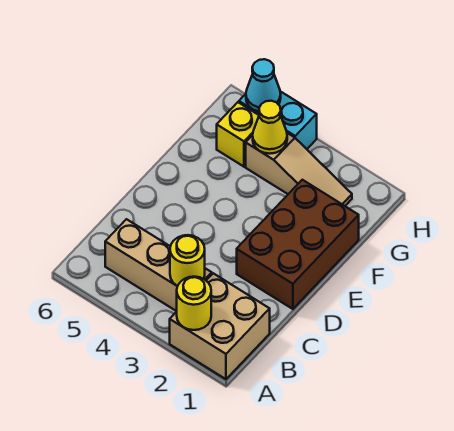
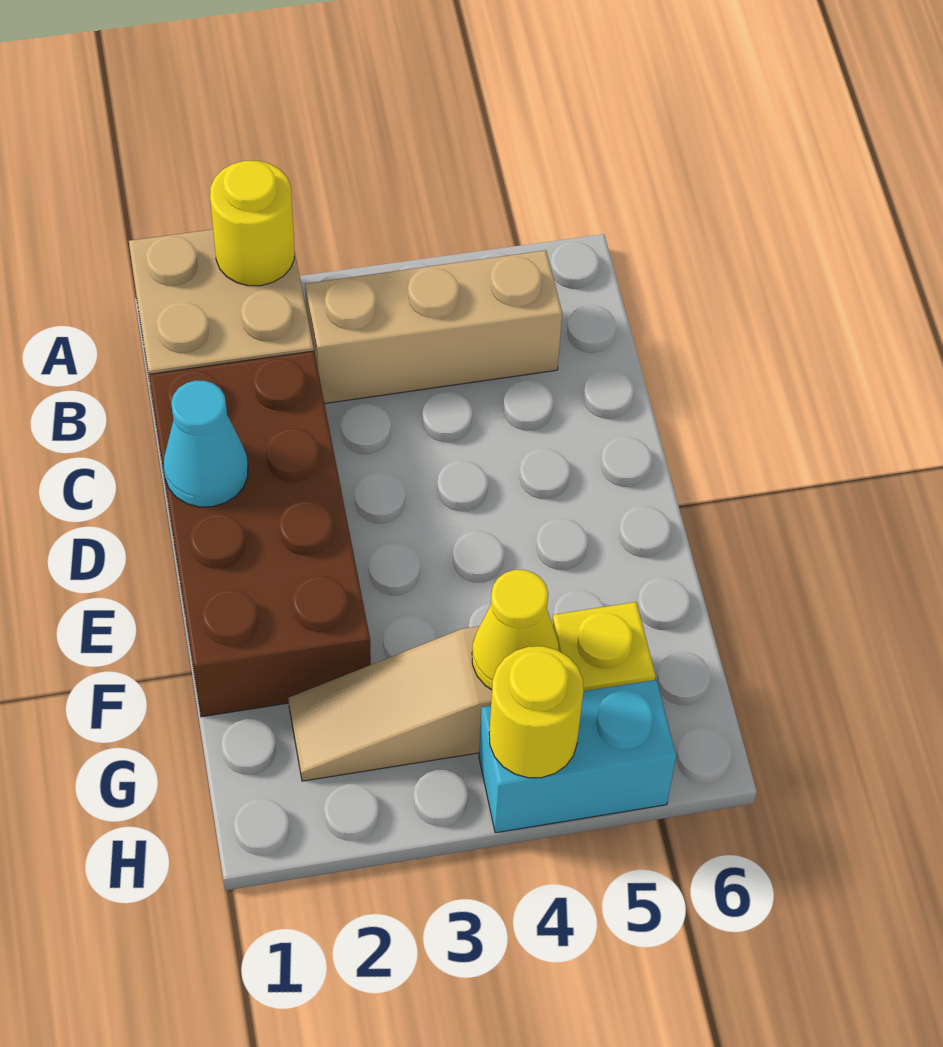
yellow 1x1 round brick [170,235,205,286] -> yellow 1x1 round brick moved to [489,646,584,778]
brown 2x3 brick [237,180,359,309] -> brown 2x4 brick [149,351,371,717]
cyan 1x1 cone [246,59,281,112] -> cyan 1x1 cone moved to [164,381,248,507]

